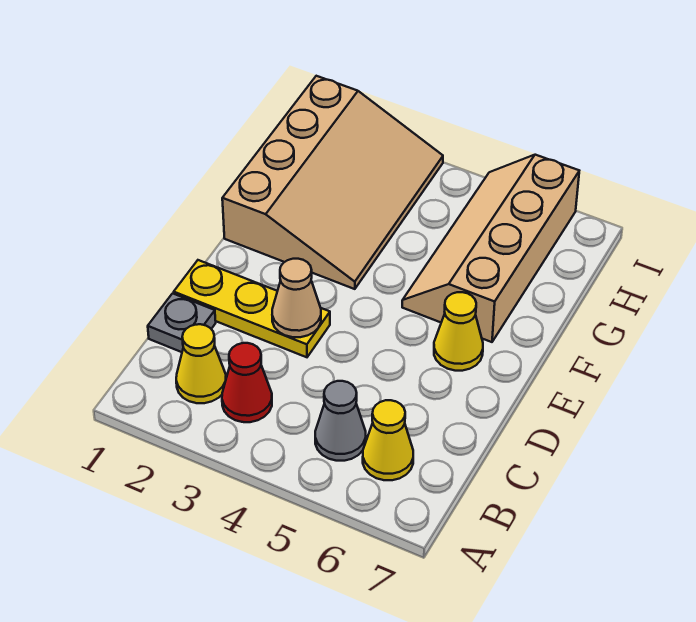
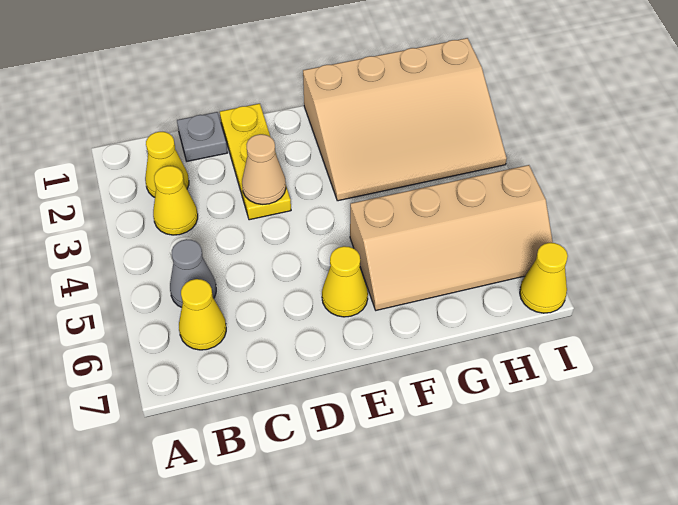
red 1x1 cone [222,343,272,422] -> yellow 1x1 cone [153,166,198,235]
tan 2x4 slope [402,155,579,342] -> tan 2x4 slope turned to [350,165,553,310]
none -> yellow 1x1 cone [520,243,568,313]

